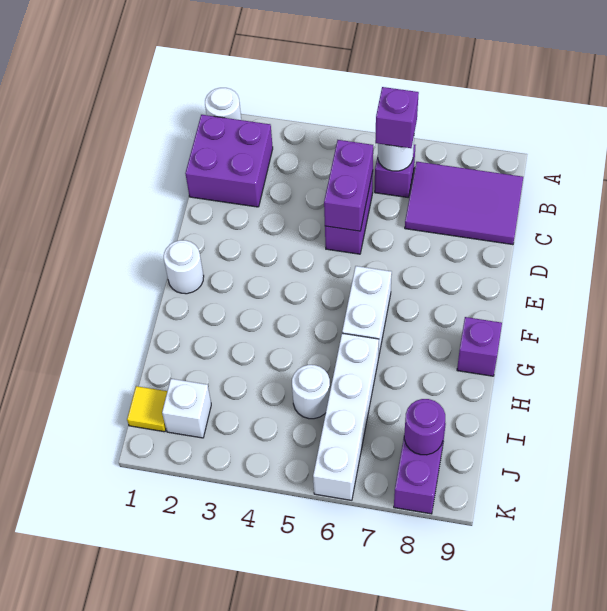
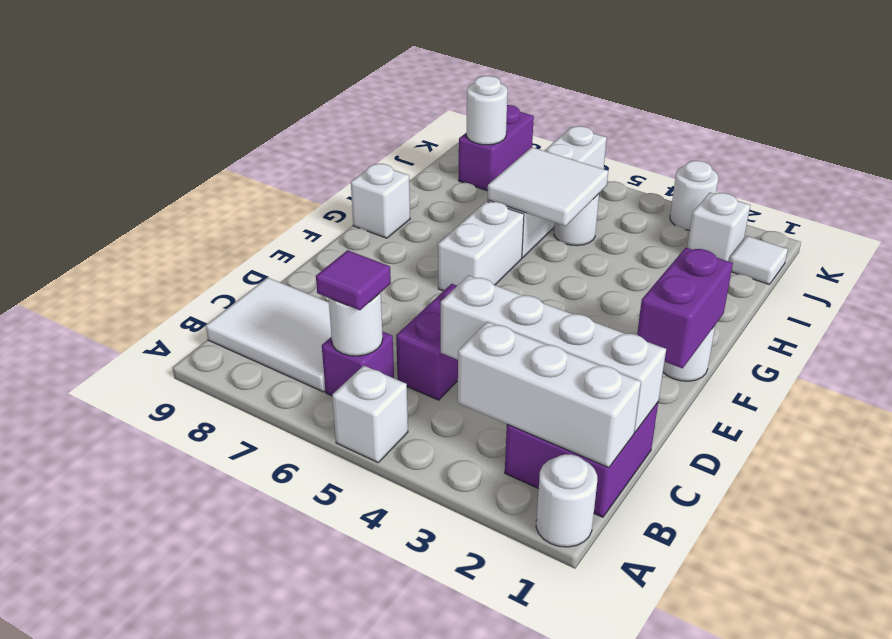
none -> white 1x1 brick [332,365,408,462]
none -> white 1x3 brick [458,322,641,468]
purple 1x1 brick [375,87,419,148] -> purple 1x1 tile [316,250,391,310]
purple 2x3 tile [405,162,523,245] -> white 2x3 tile [206,277,331,392]
none -> white 1x4 brick [441,275,666,432]
purple 1x2 brick [324,140,373,231] -> purple 1x2 brick moved to [637,248,733,368]
purple 1x1 brick [457,317,502,376] -> white 1x1 brick [351,164,410,238]
none -> white 2x2 tile [487,147,608,226]
yellow 1x1 tile [127,386,167,432] -> white 1x1 tile [730,236,788,285]
purple 1x1 round brick [404,399,445,455] -> white 1x1 round brick [466,76,508,145]
none -> white 1x1 round brick [670,161,718,230]

